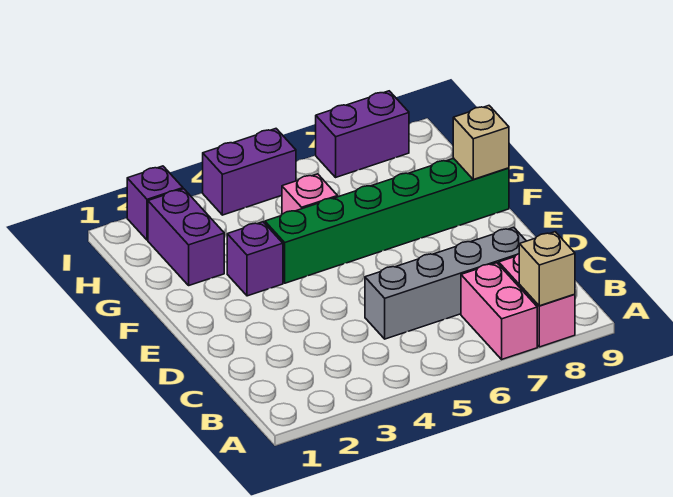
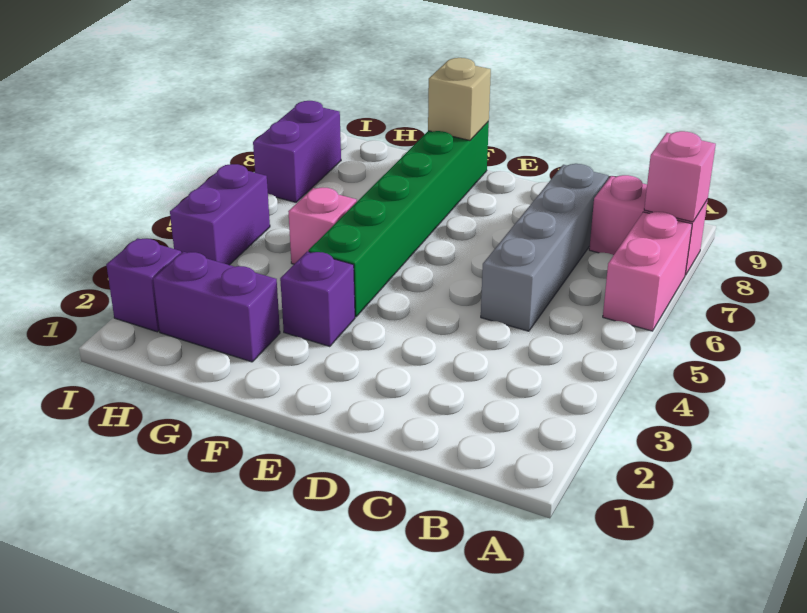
pink 1x2 brick [461,263,537,359] -> pink 1x2 brick turned to [603,212,692,331]
tan 1x1 brick [519,232,575,306] -> pink 1x1 brick [644,131,716,222]

